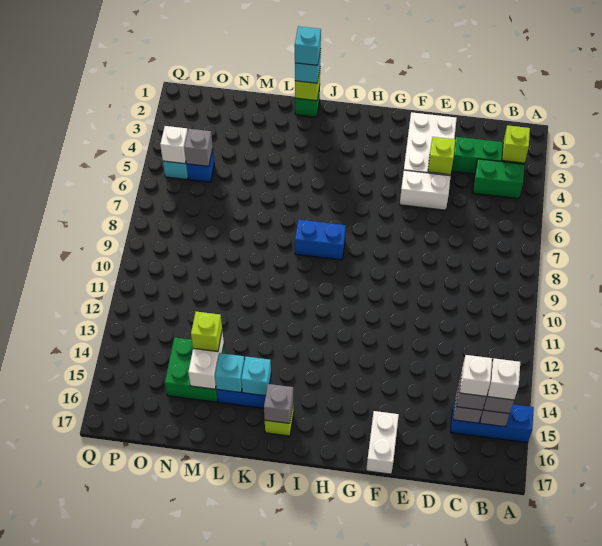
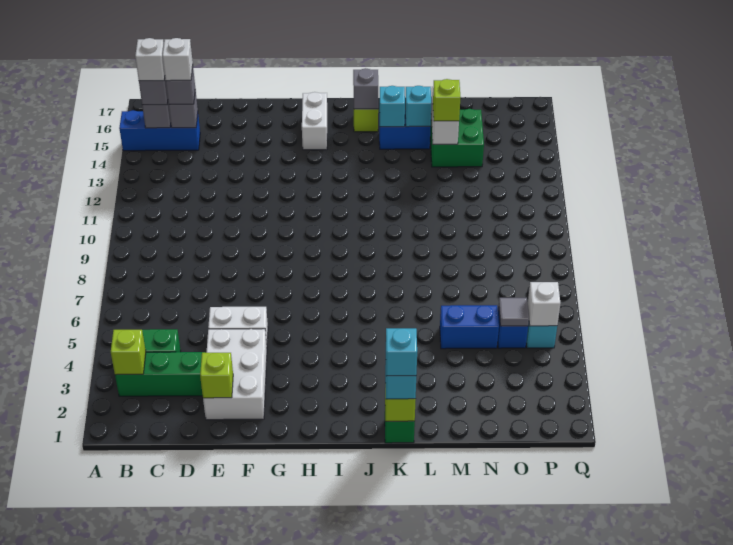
lime 1x1 brick [428,137,455,175] -> lime 1x1 brick moved to [200,353,233,398]
white 1x2 brick [366,411,399,474] -> white 1x2 brick moved to [302,92,327,150]
blue 1x2 brick [295,220,346,260] -> blue 1x2 brick moved to [440,305,499,349]
grey 1x1 brick [184,129,213,166] -> grey 1x1 tile [499,298,529,326]

